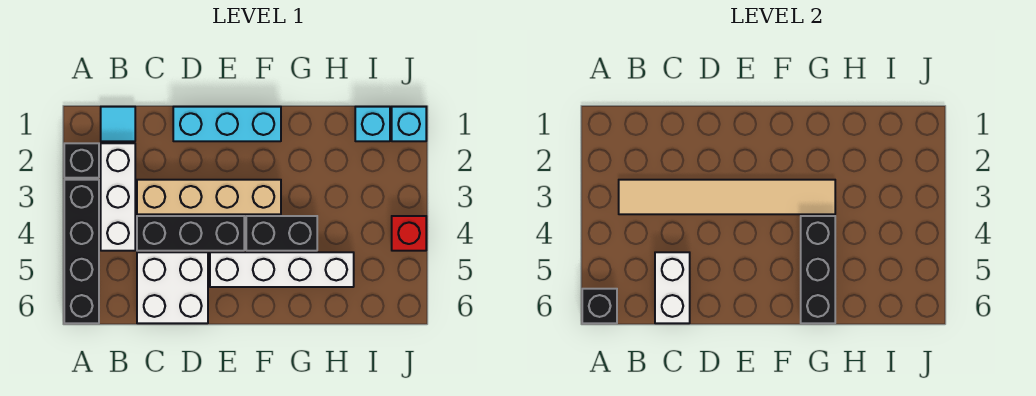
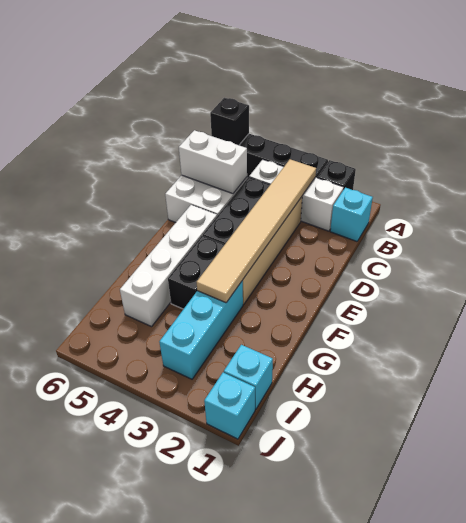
cyan 1x1 tile [101,107,135,141] -> cyan 1x1 brick [330,188,373,241]
cyan 1x3 brick [173,107,281,141] -> cyan 1x3 brick moved to [159,281,243,379]
black 1x3 brick [801,216,835,323] -> none
red 1x1 brick [392,216,426,251] -> none

